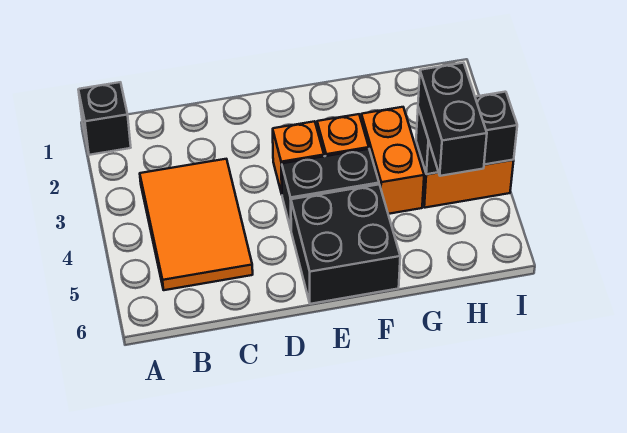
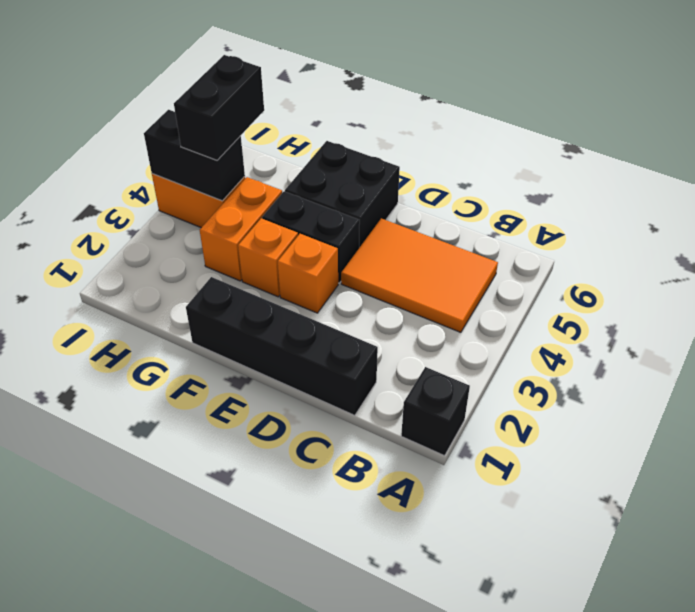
orange 2x3 tile [140,159,253,290] -> orange 2x3 tile turned to [341,218,498,332]
none -> black 1x4 brick [186,277,378,416]

